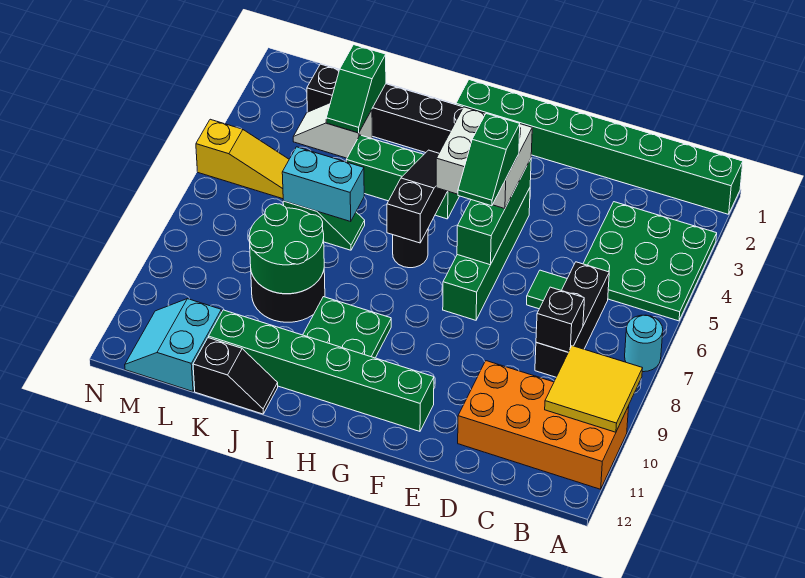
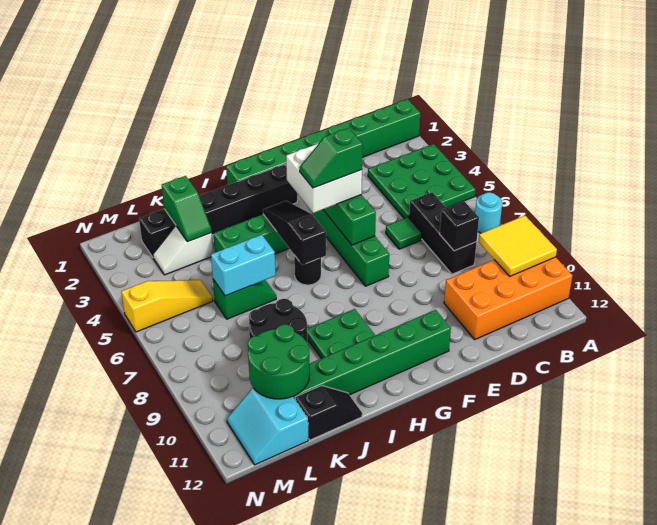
green 1x2 slope [458,114,520,206] -> green 1x2 slope turned to [300,128,363,188]
green 2x2 round brick [249,204,324,294] -> green 2x2 round brick moved to [248,324,310,399]

